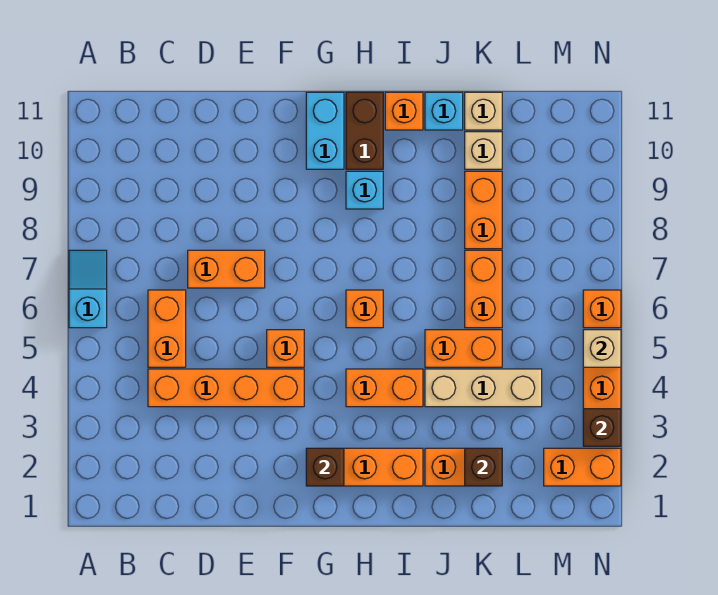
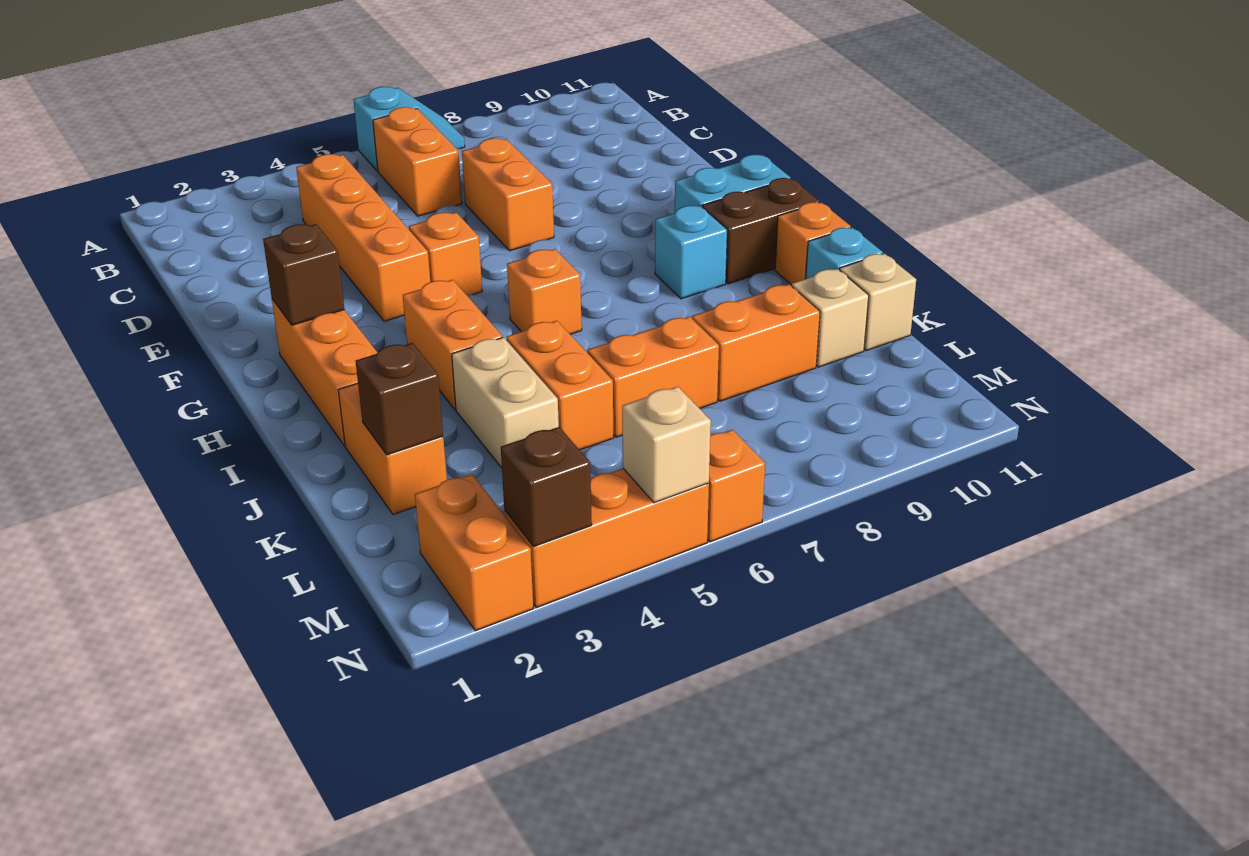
orange 1x2 brick [148,290,186,367] -> orange 1x2 brick turned to [373,107,462,216]
tan 1x3 brick [425,369,542,407] -> tan 1x2 brick [452,337,559,468]

